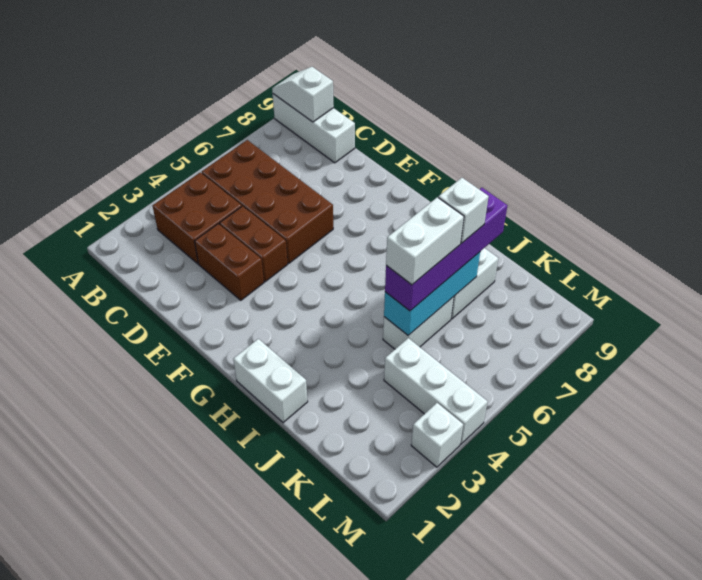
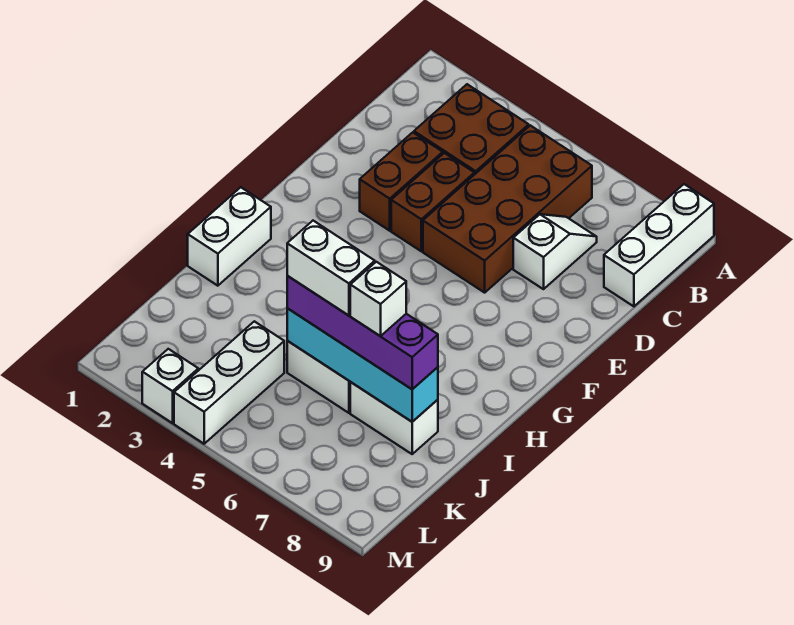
white 1x2 slope [272,67,334,122] -> white 1x2 slope moved to [513,214,597,289]
cyan 1x3 brick [384,252,480,335] -> cyan 1x4 brick [287,308,438,422]

